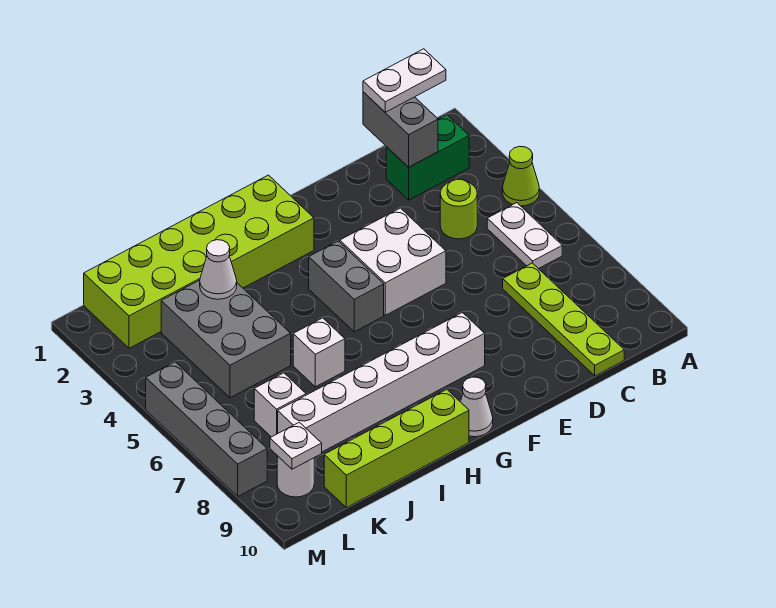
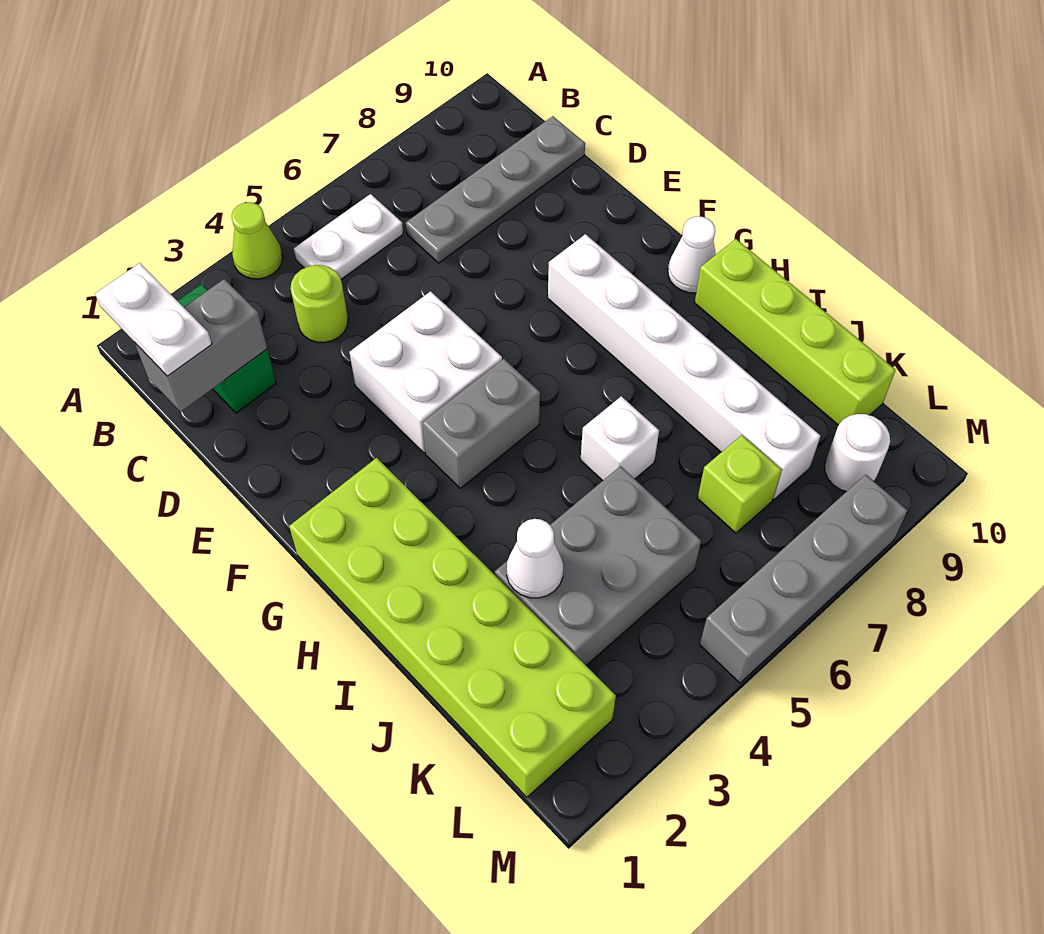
lime 1x4 plate [503,263,624,376] -> grey 1x4 plate [406,116,585,263]
white 1x1 brick [254,373,306,437] -> lime 1x1 brick [698,435,782,533]
white 1x1 plate [270,422,322,469] -> none

